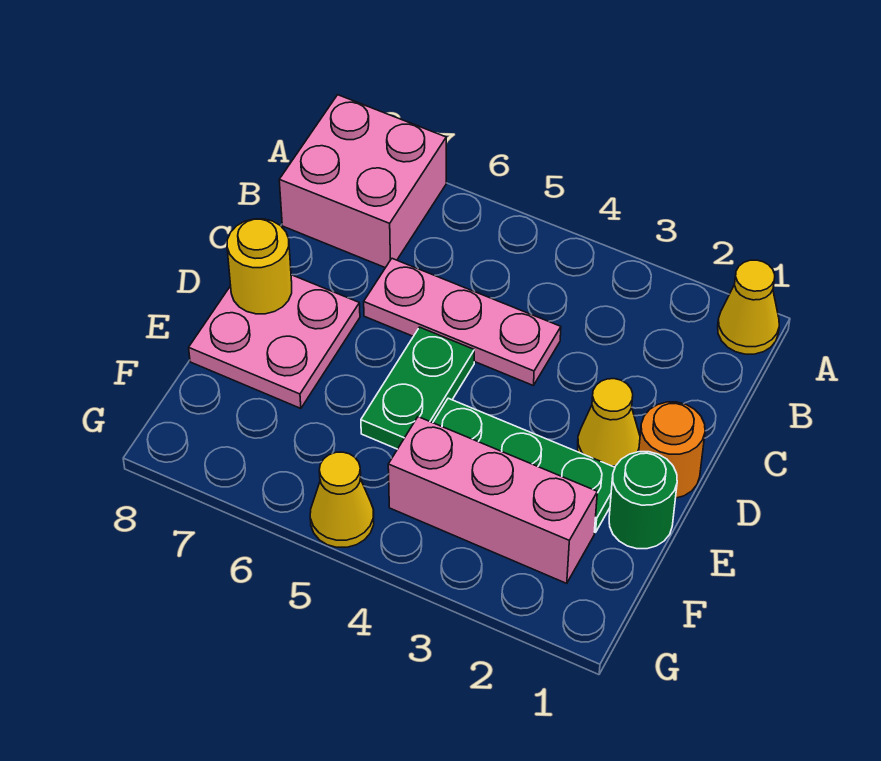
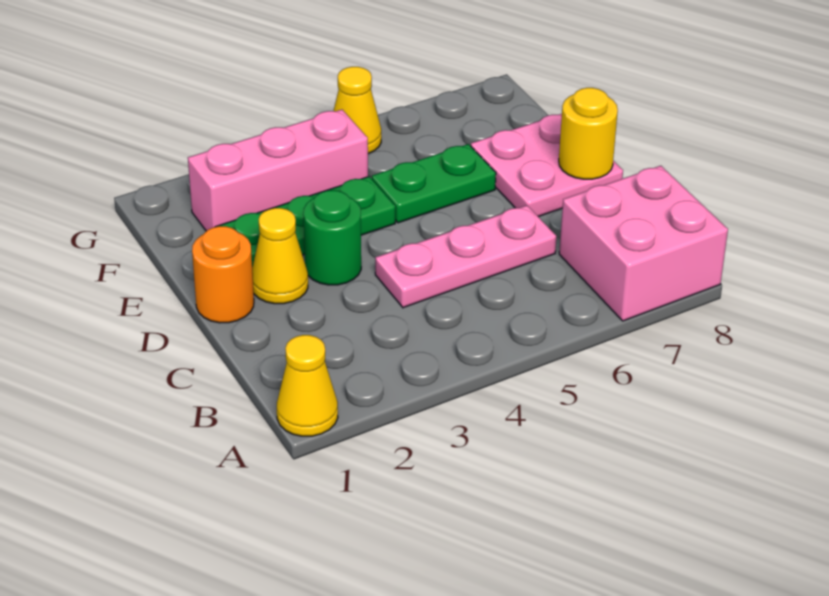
green 1x2 plate [361,327,474,449] -> green 1x2 plate turned to [372,144,496,223]
green 1x1 round brick [609,452,677,549] -> green 1x1 round brick moved to [303,190,361,285]

